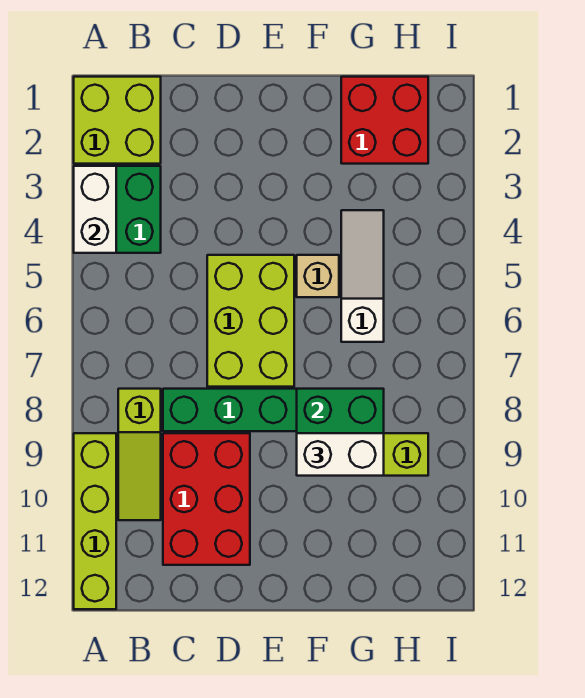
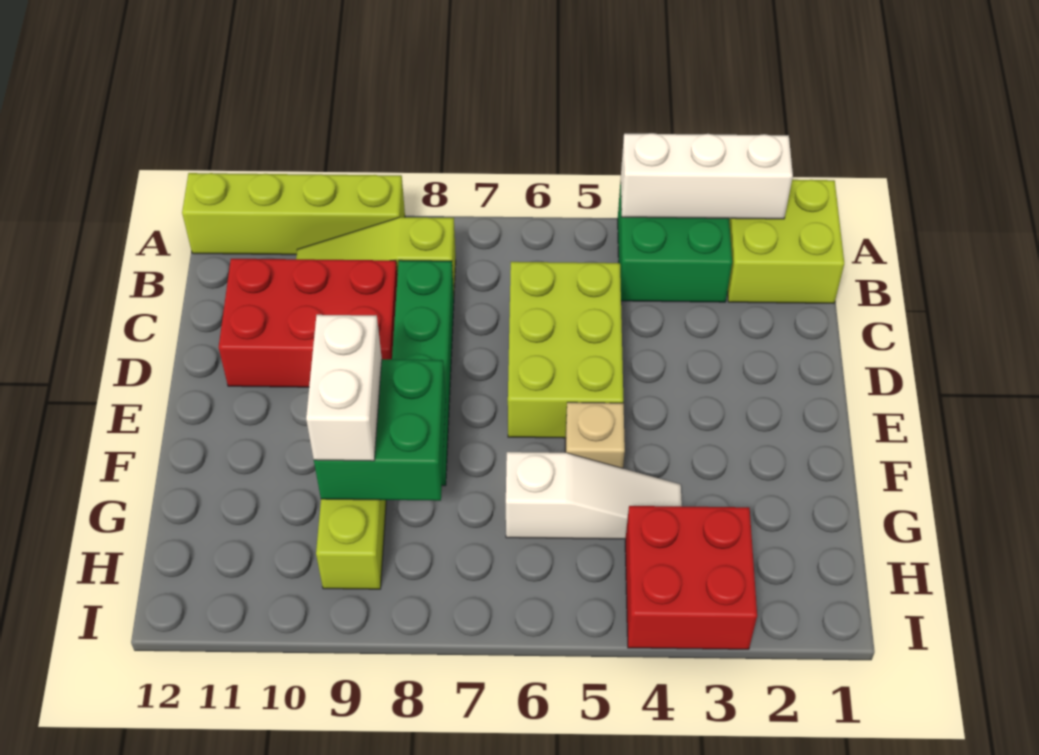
white 1x2 brick [74,166,116,253] -> white 1x3 brick [621,133,793,219]
lime 2x3 brick [207,255,294,387] -> lime 2x3 brick turned to [508,262,623,438]
red 2x2 brick [341,77,428,164] -> red 2x2 brick moved to [625,506,757,649]

